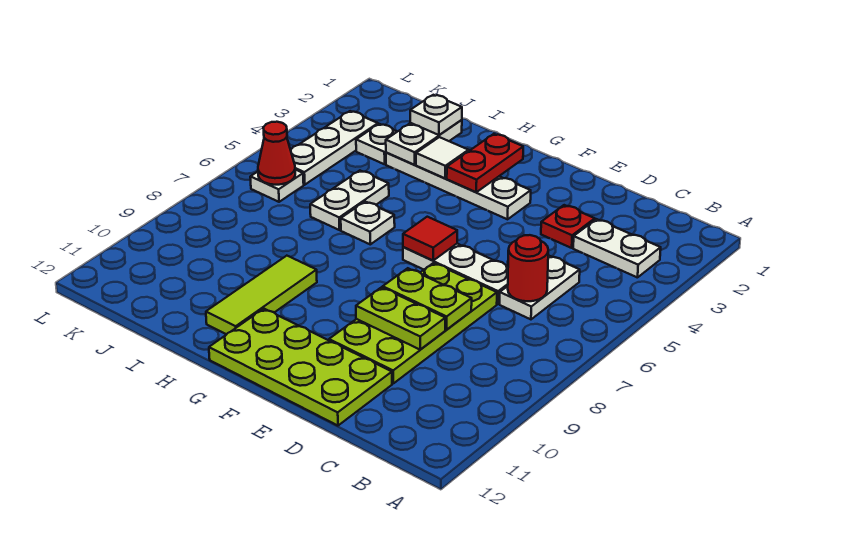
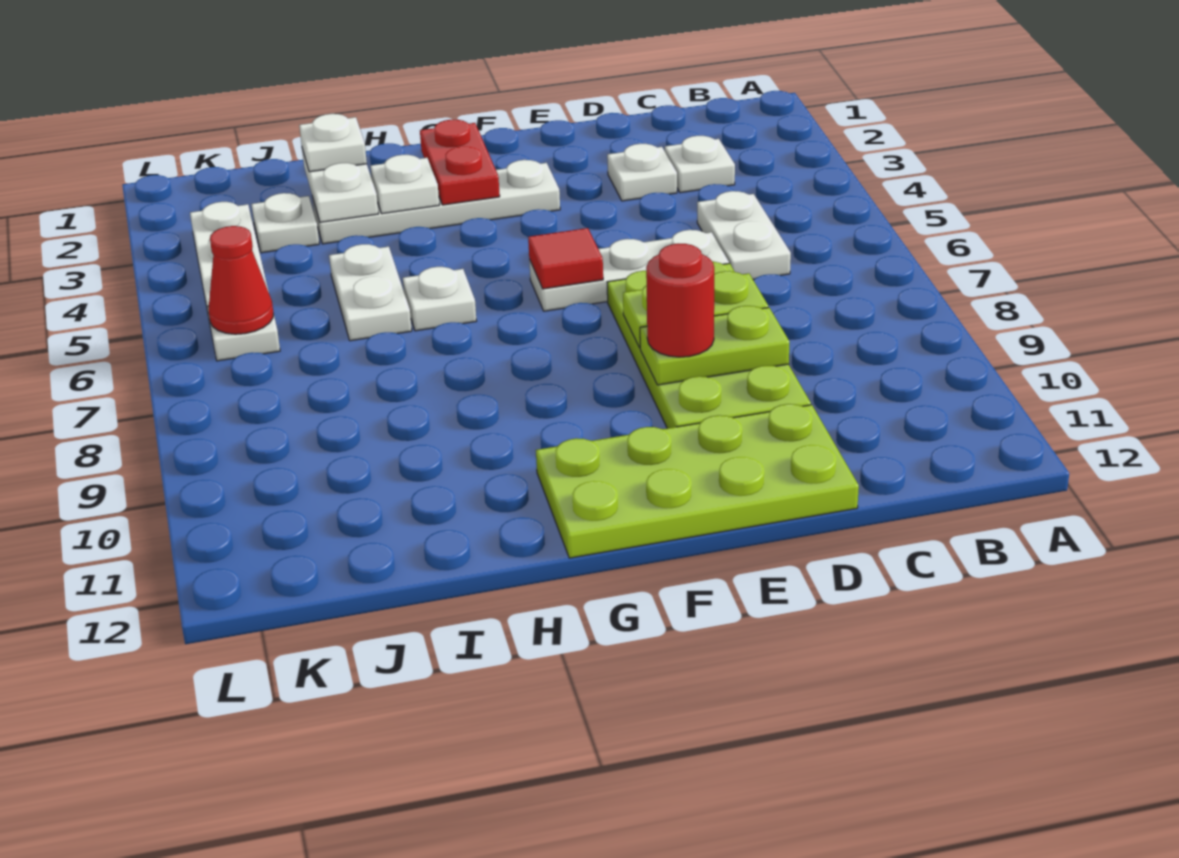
white 1x2 plate [573,219,661,278] -> white 1x1 plate [665,136,735,193]
red 1x1 round brick [508,235,548,301] -> red 1x1 round brick moved to [646,244,714,357]
red 1x1 plate [541,205,595,248] -> white 1x1 plate [607,144,677,201]
white 1x1 tile [416,137,469,178] -> white 1x1 plate [370,155,439,214]
lime 1x3 tile [206,256,317,334] -> none

